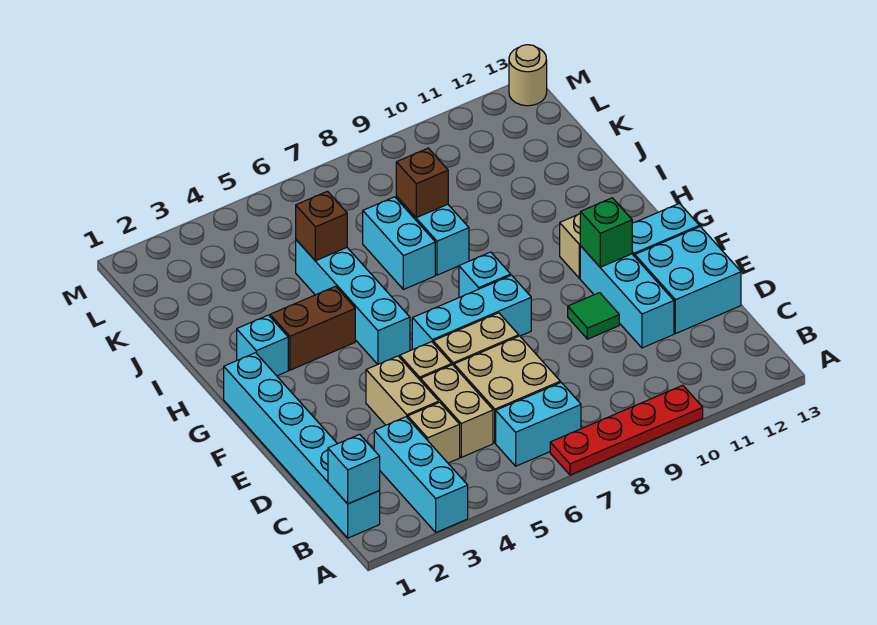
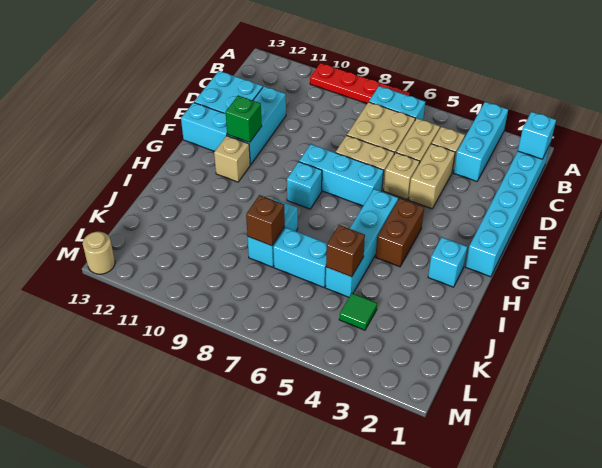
green 1x1 tile [568,293,619,339] -> green 1x1 tile moved to [339,293,377,330]
brown 1x2 brick [270,286,355,370] -> brown 1x2 brick turned to [376,198,424,267]
cyan 1x2 brick [363,197,435,290] -> cyan 1x2 brick turned to [273,228,327,287]

